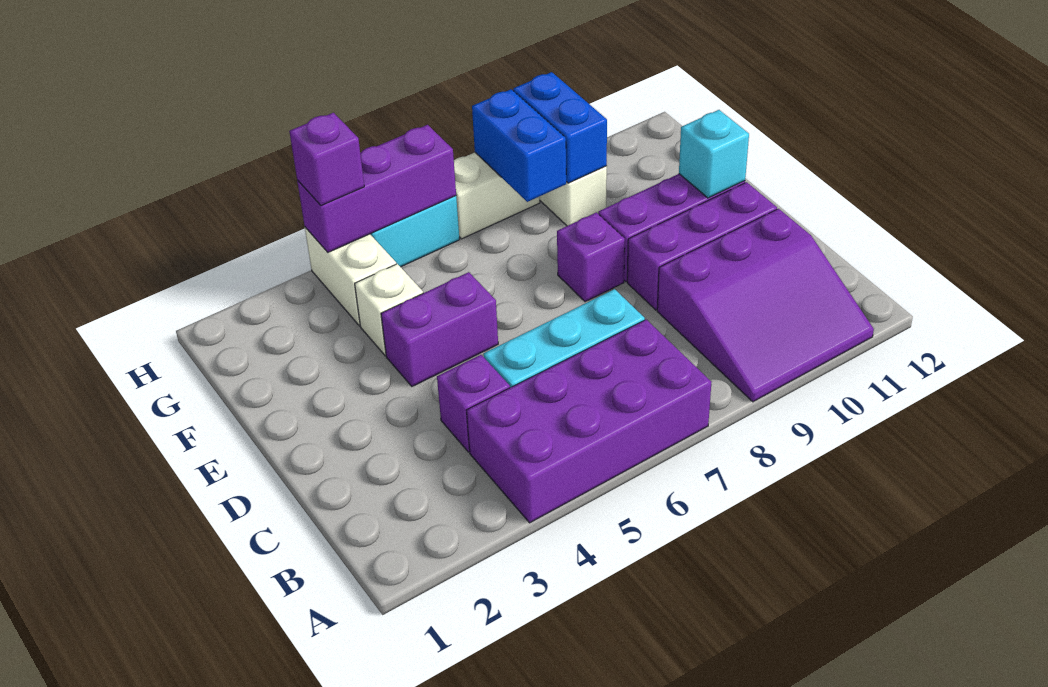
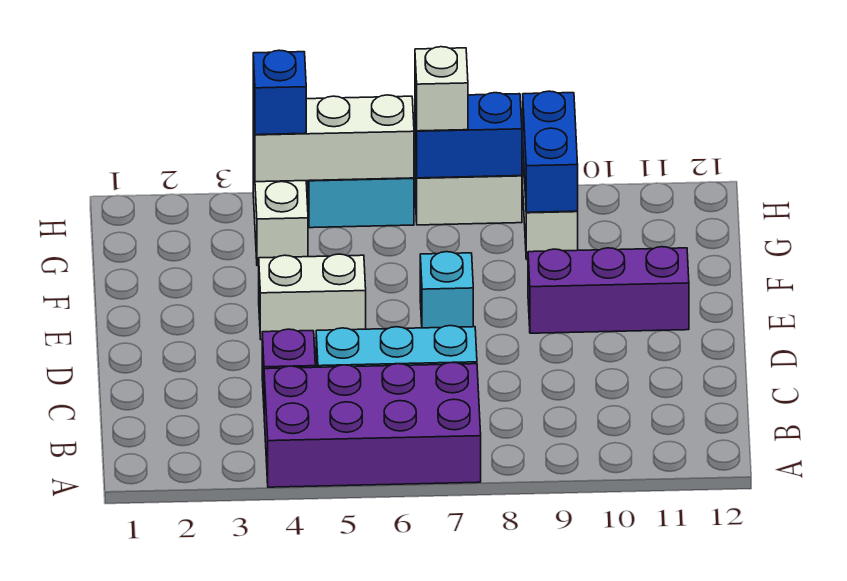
purple 3x3 slope [657,209,874,402] -> none
purple 1x3 brick [627,182,777,310] -> none
purple 1x2 brick [381,272,498,386] -> white 1x2 brick [259,254,366,340]
purple 1x1 brick [557,212,625,302] -> none
cyan 1x1 brick [679,110,749,198] -> cyan 1x1 brick moved to [420,252,473,328]
white 1x1 brick [355,264,423,356] -> white 1x1 brick moved to [415,47,468,131]
blue 1x2 brick [472,89,566,202] -> blue 1x2 brick turned to [415,93,522,178]
purple 1x3 brick [297,125,456,252] -> white 1x3 brick [253,95,414,182]
purple 1x1 brick [289,113,364,206] -> blue 1x1 brick [253,50,306,135]

